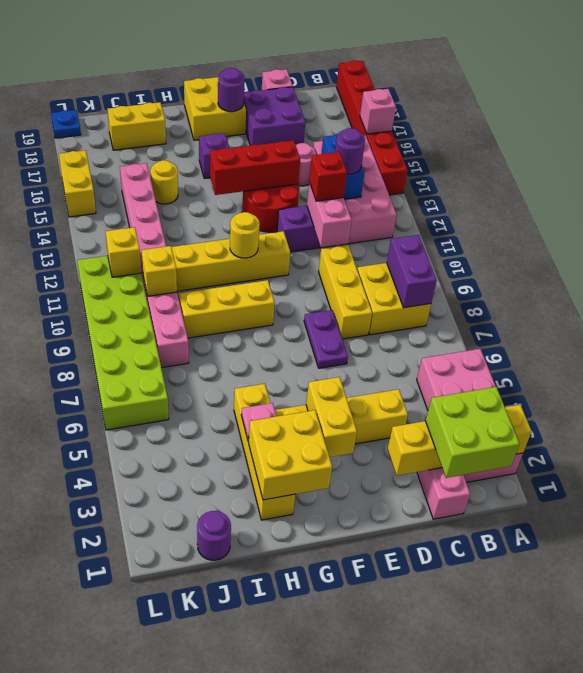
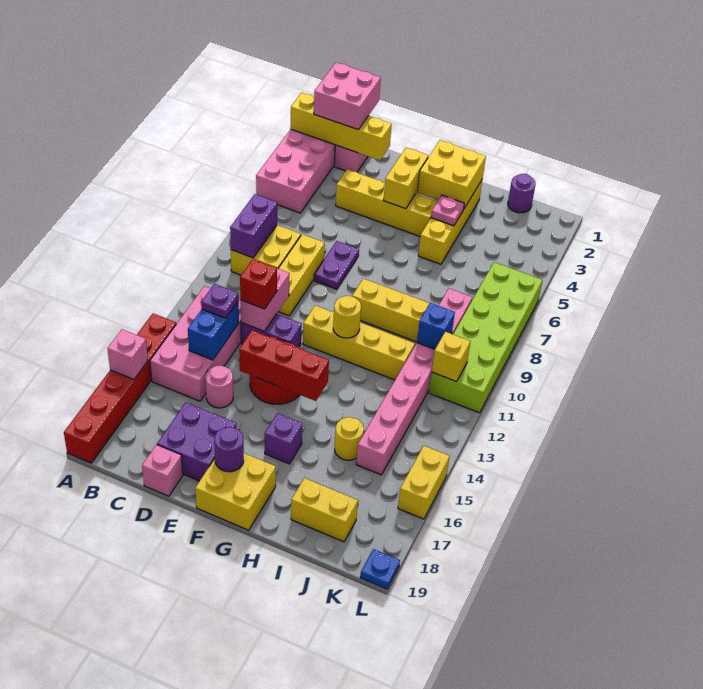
lime 2x2 brick [426,387,520,478] -> pink 2x2 brick [314,62,381,130]
purple 1x1 round brick [335,128,365,174] -> purple 1x1 plate [201,284,239,318]
yellow 1x1 brick [141,246,177,296] -> blue 1x1 brick [417,303,455,349]

